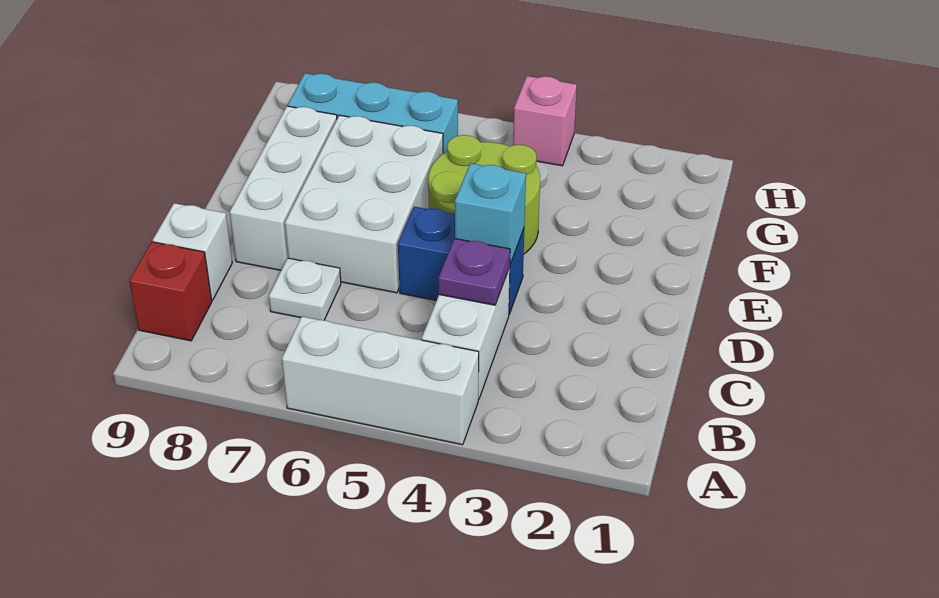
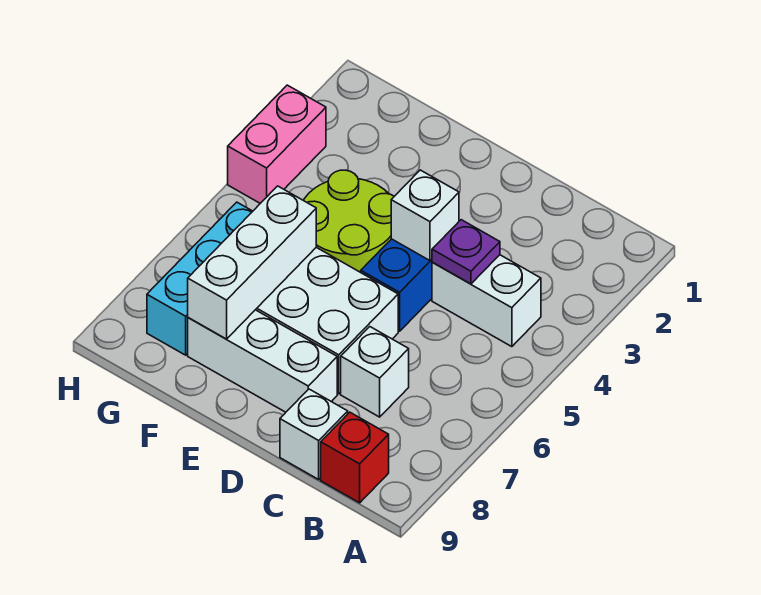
white 1x3 brick [282,317,479,445] -> white 1x3 brick moved to [188,186,316,339]
white 1x1 plate [269,258,341,320] -> white 1x1 brick [341,327,409,417]
cyan 1x1 brick [455,163,526,264] -> white 1x1 brick [391,170,459,260]
pink 1x1 brick [513,76,577,166] -> pink 1x2 brick [228,85,326,203]

